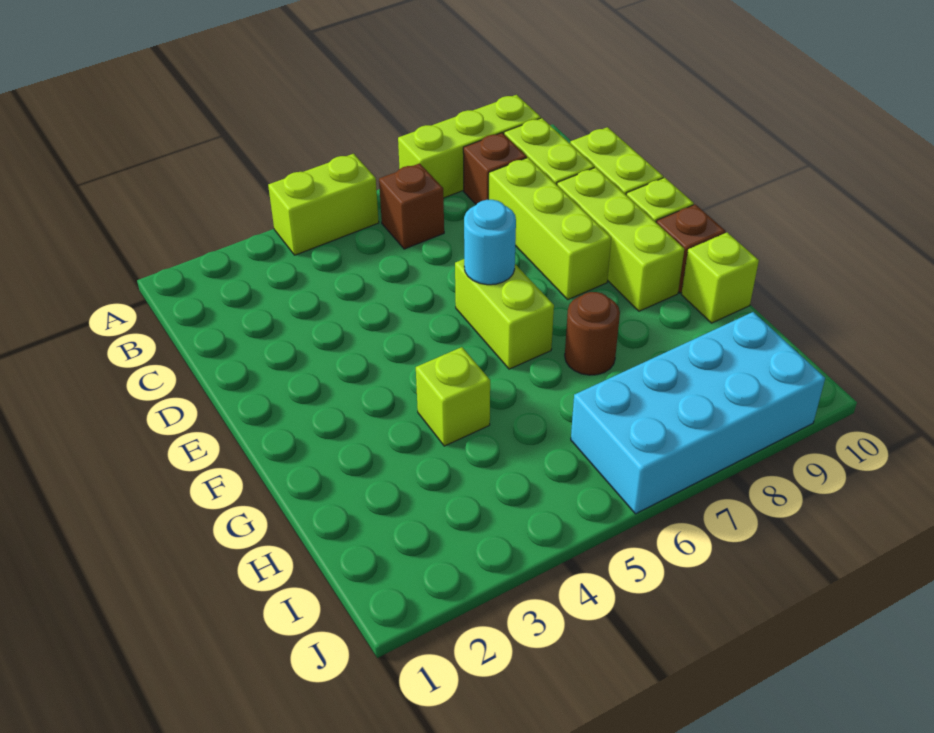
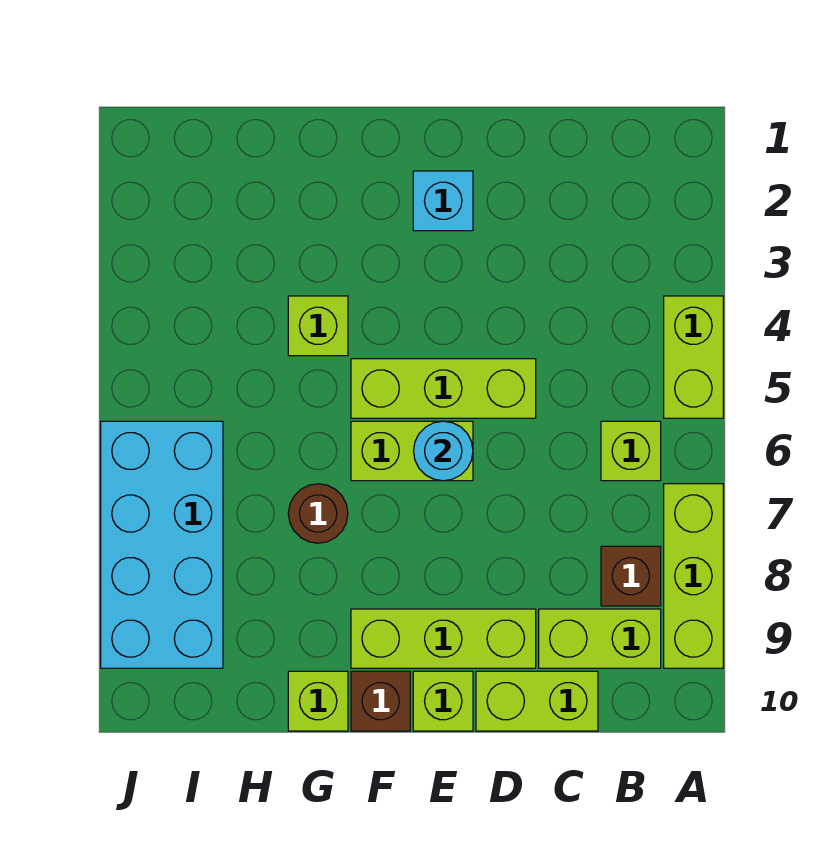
brown 1x1 brick [379,163,444,249] -> lime 1x1 brick [601,421,661,481]
lime 1x3 brick [489,158,611,300] -> lime 1x3 brick moved to [351,359,536,418]
none -> cyan 1x1 brick [413,171,473,231]

